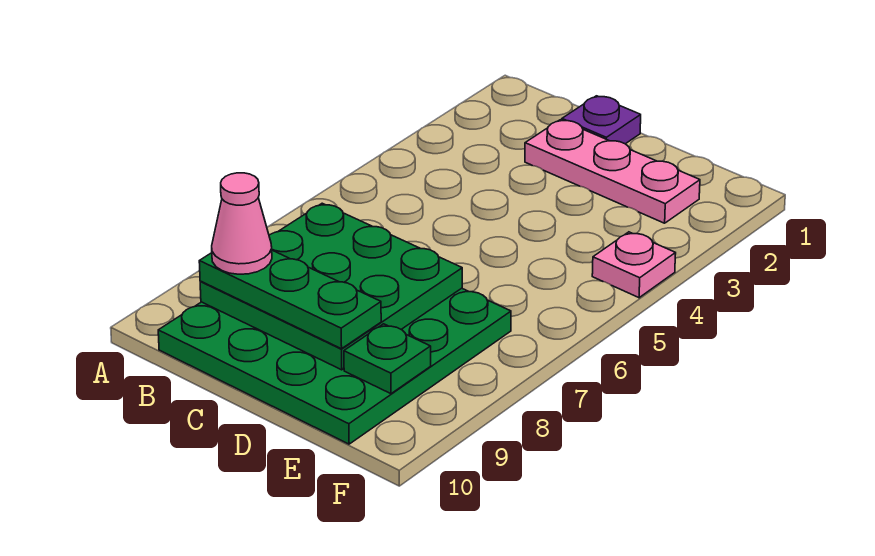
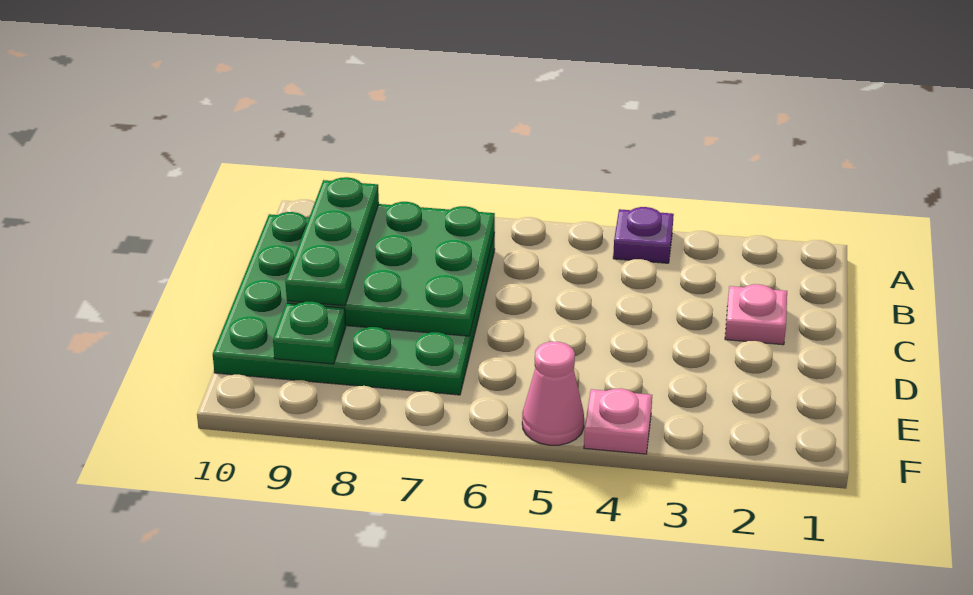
pink 1x1 cone [212,173,272,274] -> pink 1x1 cone moved to [522,342,584,445]
purple 1x1 plate [562,96,641,144] -> purple 1x1 plate moved to [613,207,674,263]
pink 1x3 plate [525,120,700,223] -> pink 1x1 plate [725,284,787,345]

